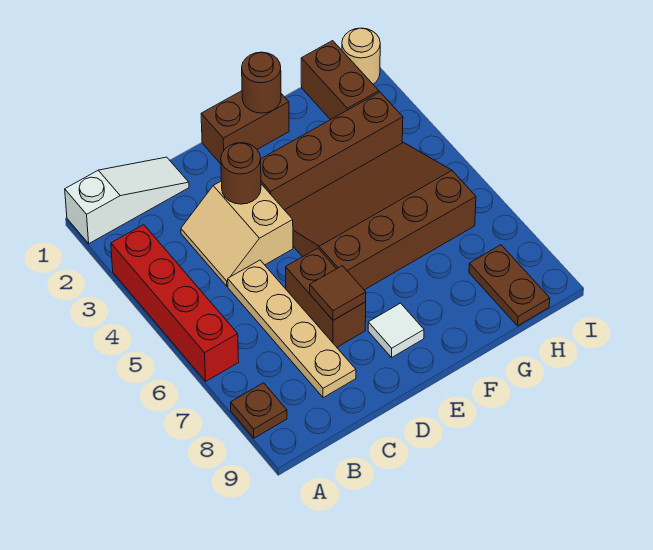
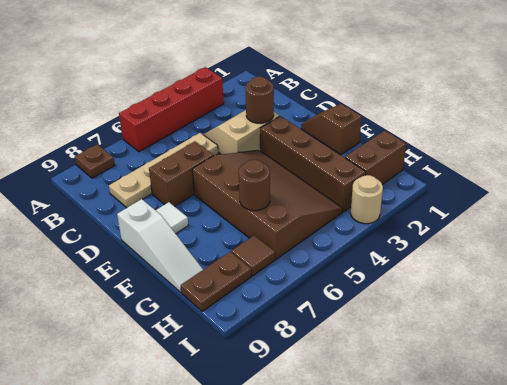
white 1x3 slope [65,157,189,243] -> white 1x3 slope moved to [117,199,203,292]
brown 1x1 tile [310,266,366,320] -> brown 1x1 tile moved to [231,235,275,276]
brown 1x2 brick [201,91,289,164] -> brown 1x2 slope [301,104,362,155]
brown 1x1 round brick [242,52,281,113] -> brown 1x1 round brick moved to [238,160,270,211]
tan 1x1 round brick [342,28,380,84] -> tan 1x1 round brick moved to [351,175,383,224]

